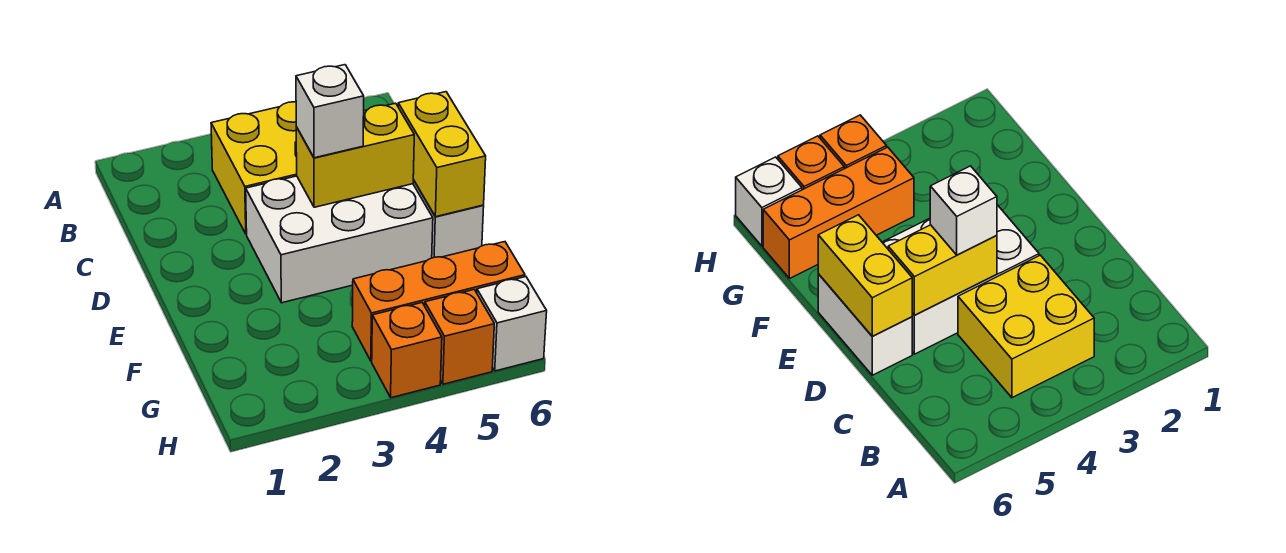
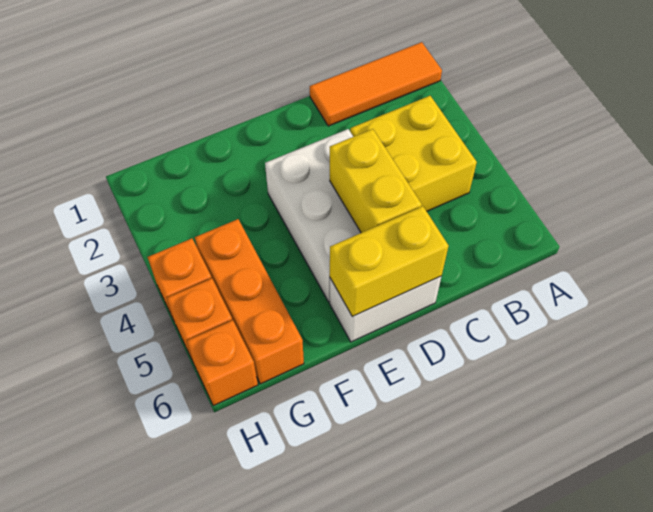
none -> orange 1x3 tile [310,42,442,126]
white 1x1 brick [296,65,364,158] -> none
white 1x1 brick [477,277,547,371] -> orange 1x1 brick [187,320,258,406]

